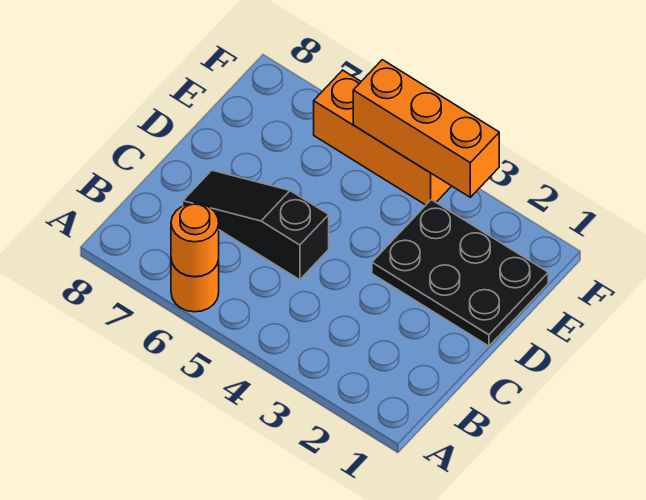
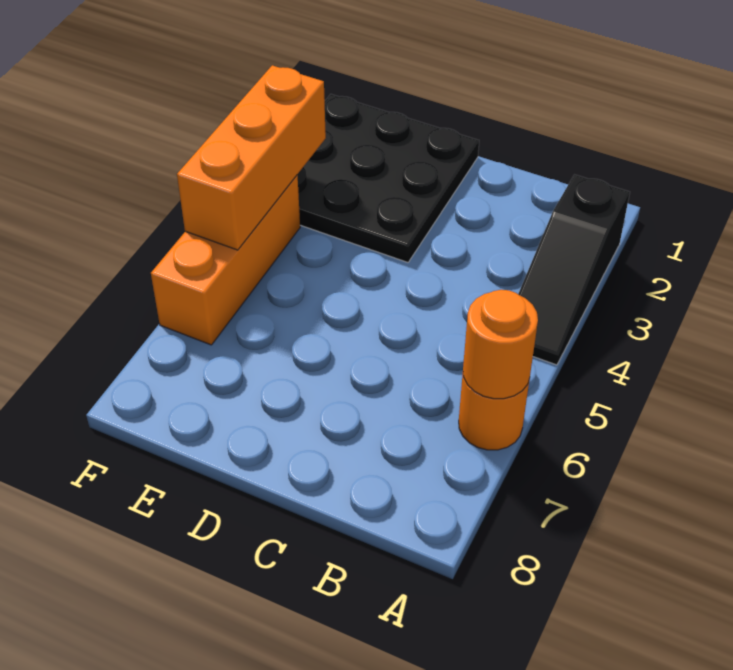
black 1x3 slope [183,170,329,280] -> black 1x3 slope moved to [518,175,630,365]
black 2x3 plate [372,200,548,346] -> black 3x3 plate [297,94,479,262]

